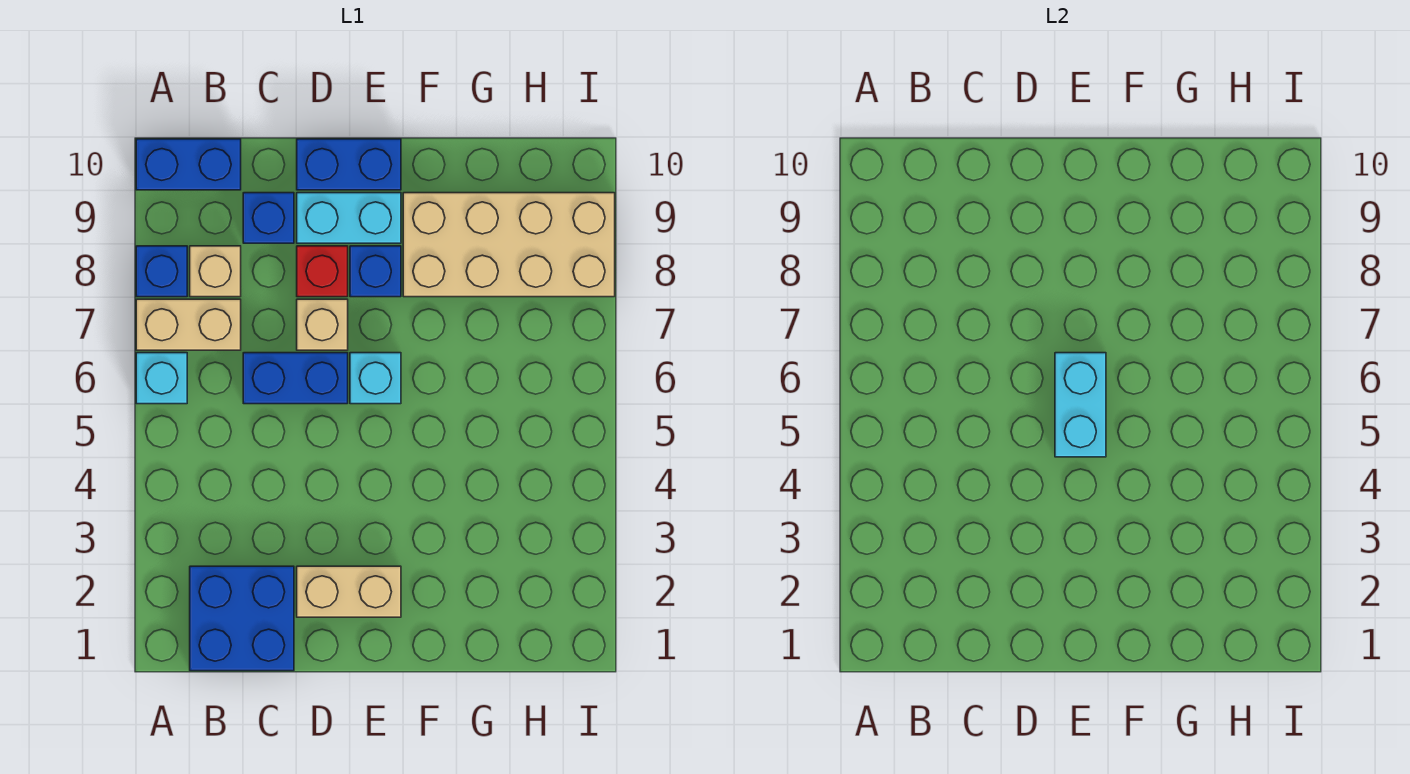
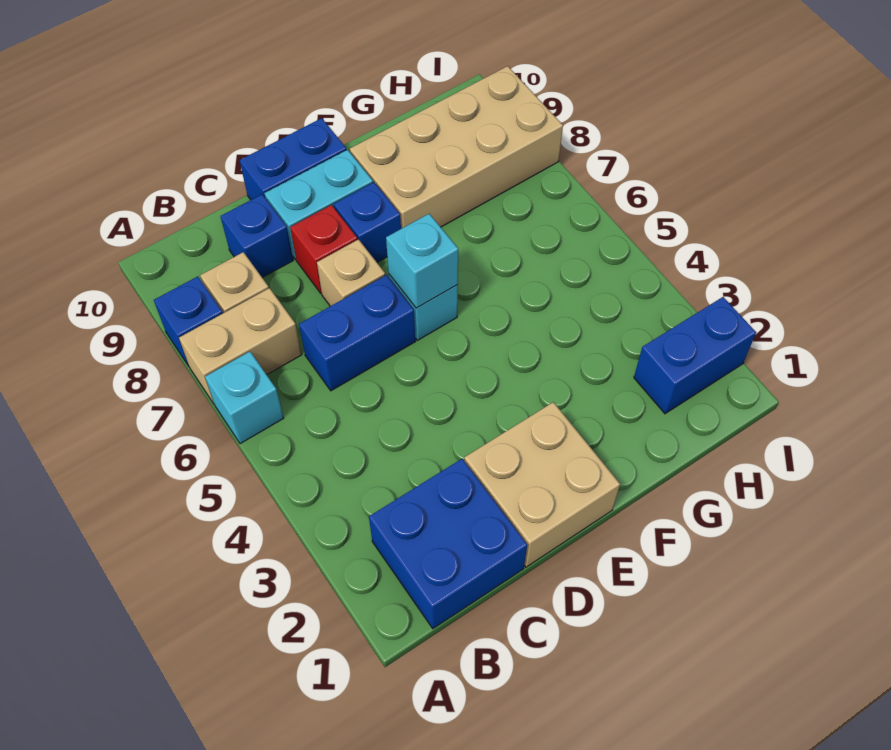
blue 1x2 brick [136,139,241,190] -> blue 1x2 brick moved to [634,297,756,414]
tan 1x2 brick [297,566,401,617] -> tan 2x2 brick [464,402,620,567]
cyan 1x2 brick [1055,353,1106,457] -> cyan 1x1 brick [386,214,458,308]

